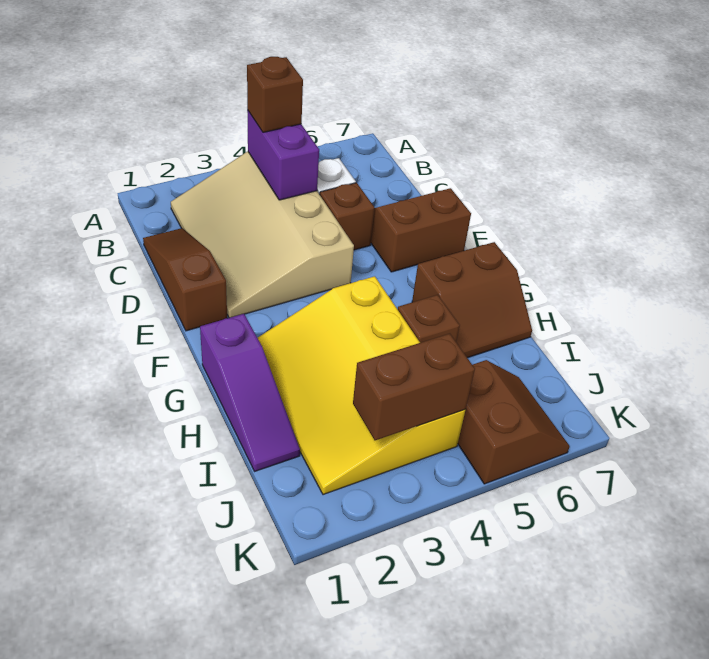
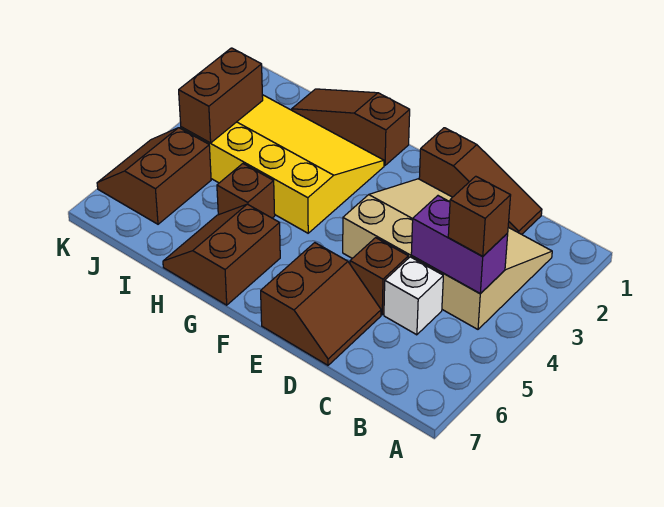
purple 1x3 slope [200,314,300,471] -> brown 1x3 slope [292,89,410,165]
brown 2x2 slope [458,360,570,484] -> brown 2x2 slope turned to [97,128,211,224]

